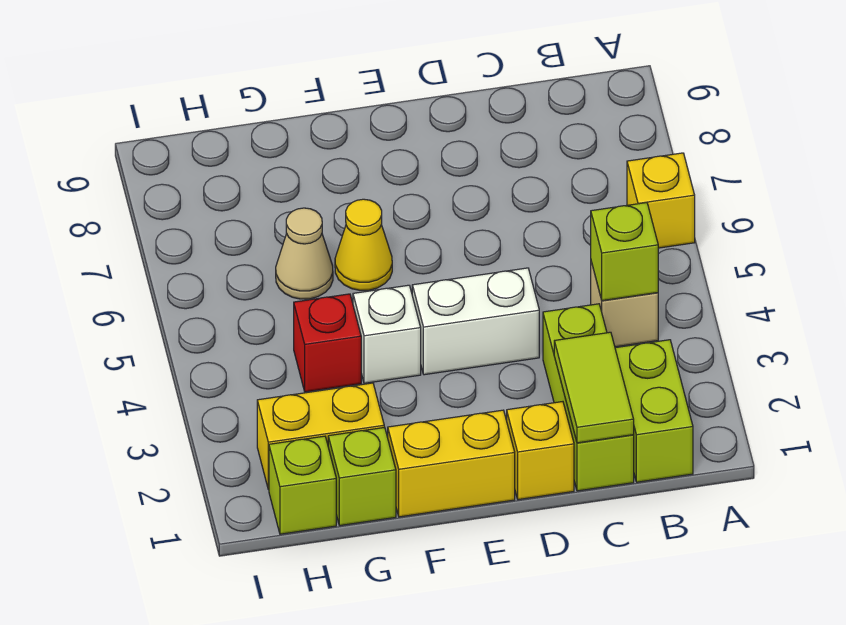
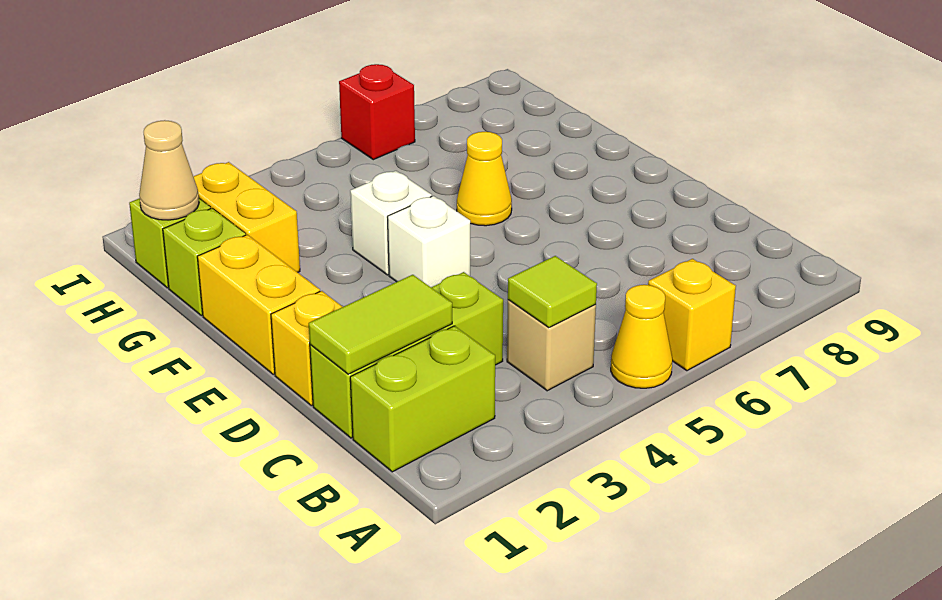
none -> yellow 1x1 cone [611,285,672,388]
lime 1x1 brick [591,203,658,301] -> lime 1x1 tile [508,256,597,328]
white 1x2 brick [412,268,539,375] -> white 1x1 brick [387,196,470,287]
red 1x1 brick [294,294,361,392] -> red 1x1 brick moved to [339,64,415,160]
tan 1x1 cone [276,208,333,299] -> tan 1x1 cone moved to [139,120,199,220]

